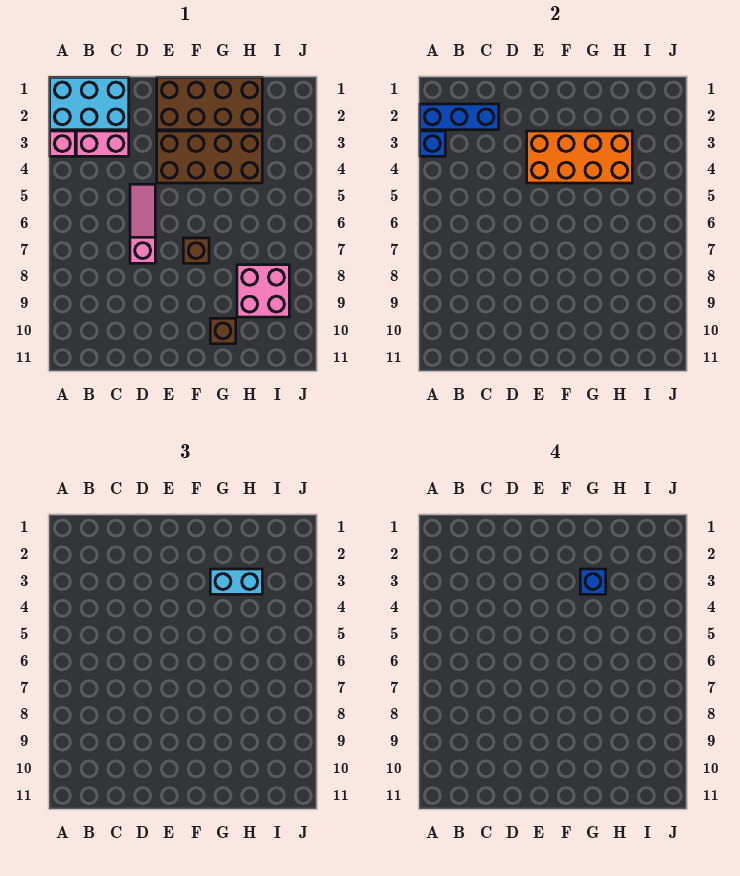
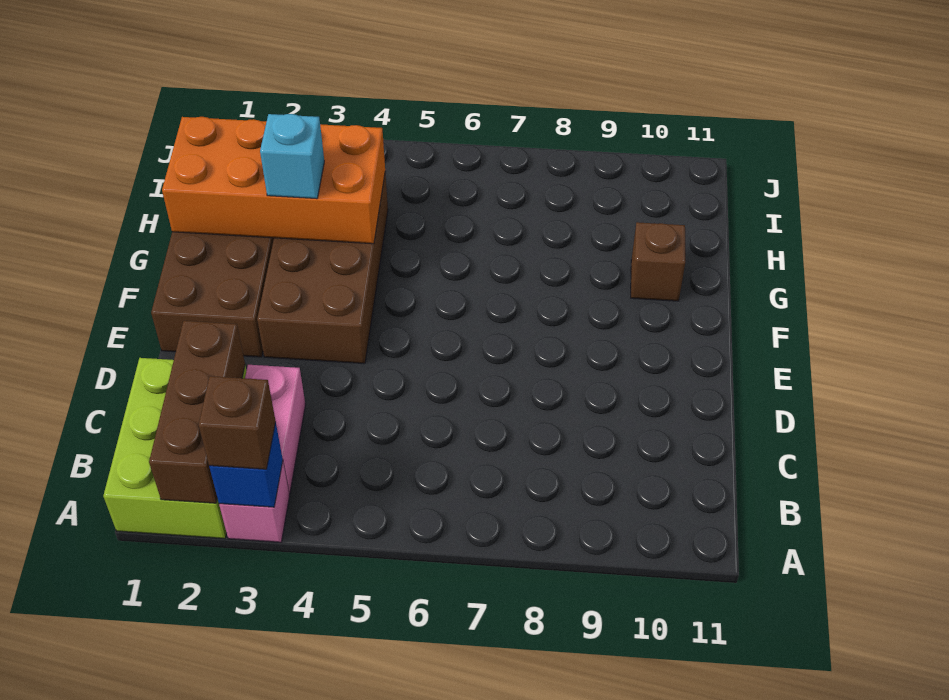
cyan 2x3 brick [50,77,129,130] -> lime 2x3 brick [103,358,247,538]
blue 1x3 brick [420,104,499,130] -> brown 1x3 brick [149,321,245,503]
pink 1x3 slope [130,184,155,263] -> none
orange 2x4 brick [527,131,632,183] -> orange 2x4 brick turned to [162,117,385,244]
brown 1x1 brick [183,238,209,263] -> brown 1x1 brick moved to [199,376,276,469]
cyan 1x2 brick [210,569,262,594] -> cyan 1x1 brick [260,114,324,199]
blue 1x1 brick [580,569,606,594] -> none
pink 2x2 brick [237,265,289,317] -> none

